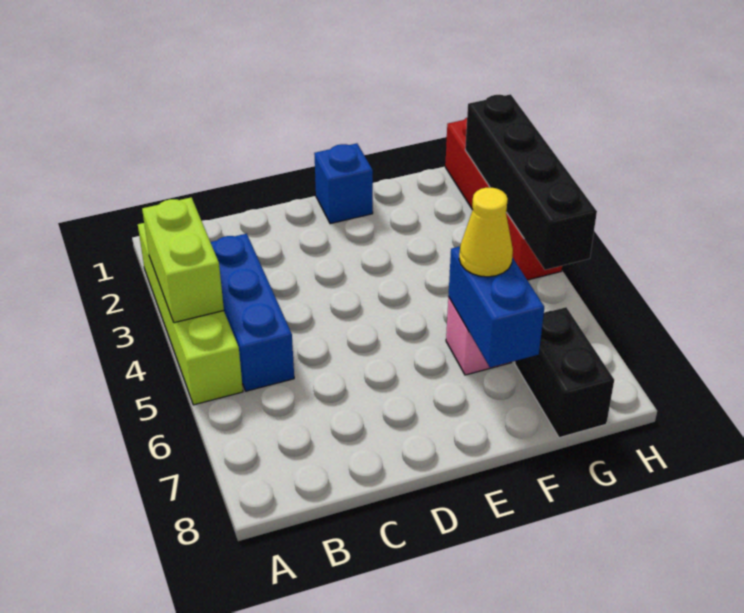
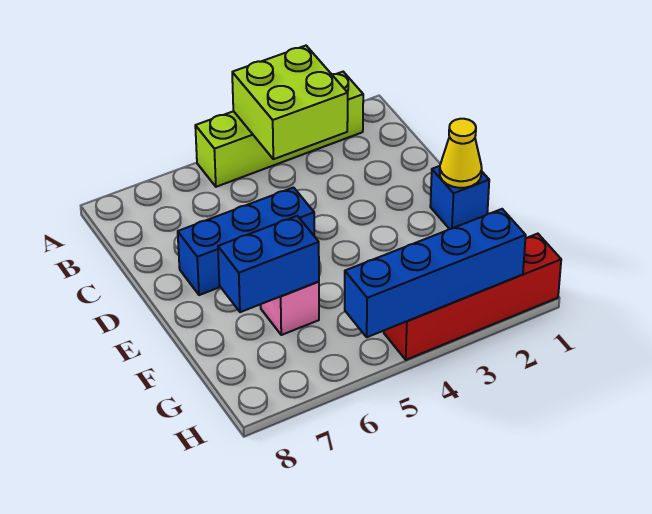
lime 1x2 brick [142,197,224,323] -> lime 2x2 brick [232,46,348,159]
blue 1x3 brick [211,234,294,391] -> blue 1x3 brick moved to [178,188,314,295]
yellow 1x1 cone [459,188,513,277] -> yellow 1x1 cone moved to [440,119,482,188]
black 1x2 brick [515,307,614,438] -> none
black 1x4 brick [465,94,597,270] -> blue 1x4 brick [345,209,526,337]

